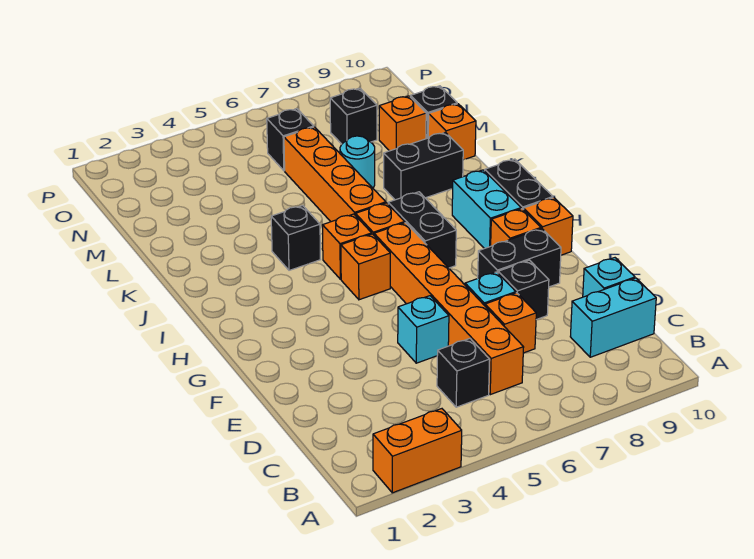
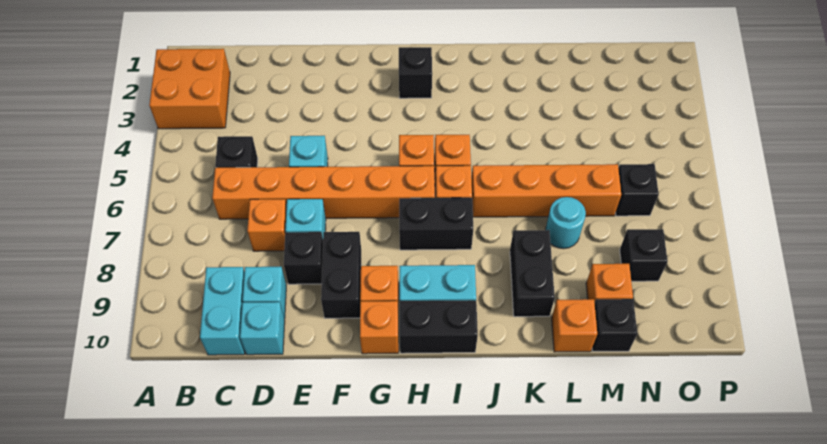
orange 1x2 brick [373,409,462,493] -> orange 2x2 brick [149,49,230,129]
none -> cyan 1x1 brick [243,267,286,318]
black 1x1 brick [271,206,320,270] -> black 1x1 brick moved to [399,47,432,98]

